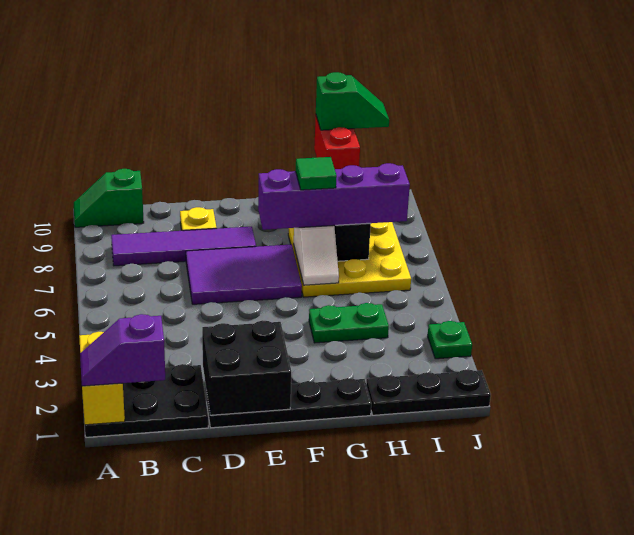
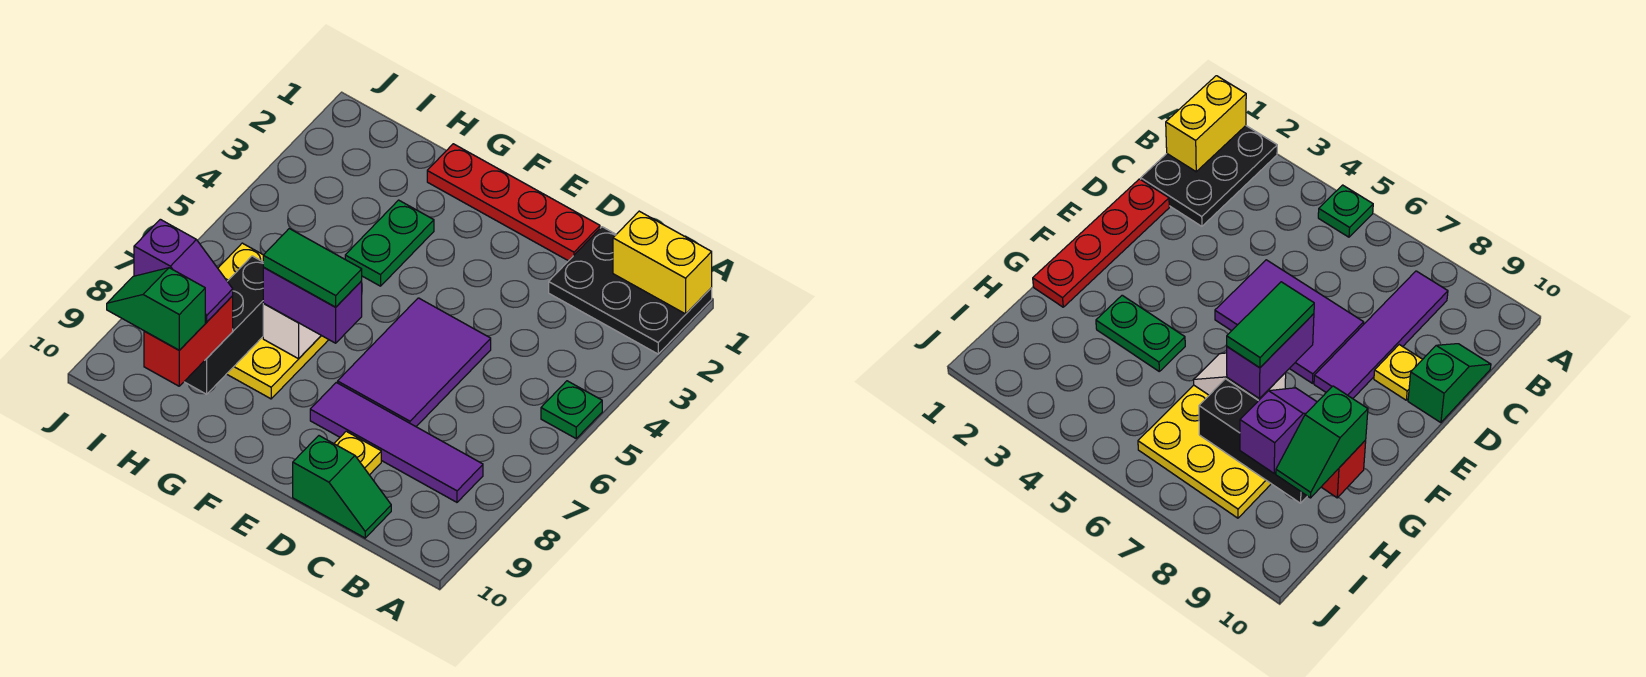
yellow 1x2 brick [79,332,125,425] -> yellow 1x2 brick turned to [613,211,712,314]
purple 1x2 slope [80,314,165,386] -> purple 1x2 slope moved to [134,219,233,322]
green 1x2 slope [74,169,144,227] -> green 1x2 slope moved to [293,436,391,538]
black 1x4 plate [206,378,371,428] -> red 1x4 plate [427,144,600,261]
black 2x2 brick [202,320,291,415] -> none
purple 2x3 tile [186,244,302,304] -> purple 2x3 tile turned to [338,298,491,426]
purple 1x4 brick [258,163,410,230] -> purple 1x2 brick [263,267,362,343]
green 1x2 plate [309,303,389,343] -> green 1x2 plate turned to [345,200,434,286]
green 1x1 tile [296,157,337,190] -> green 1x2 tile [263,229,362,307]
black 1x3 plate [366,369,491,415] -> none
green 1x1 plate [428,321,472,359] -> green 1x1 plate moved to [541,381,602,438]

